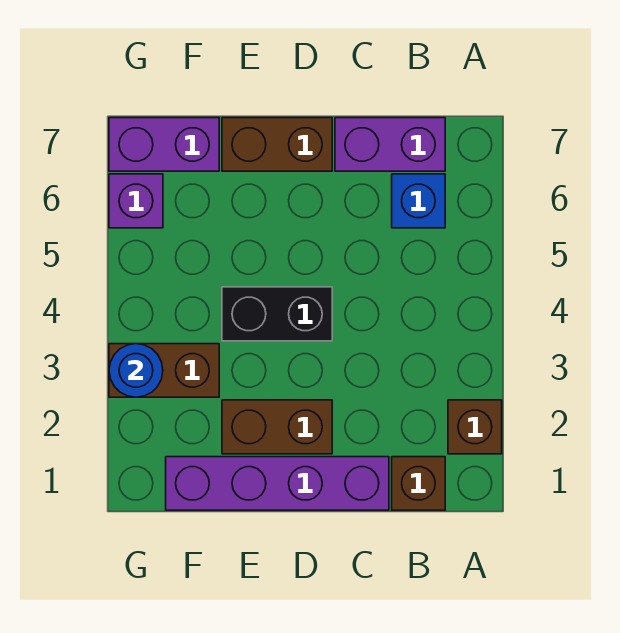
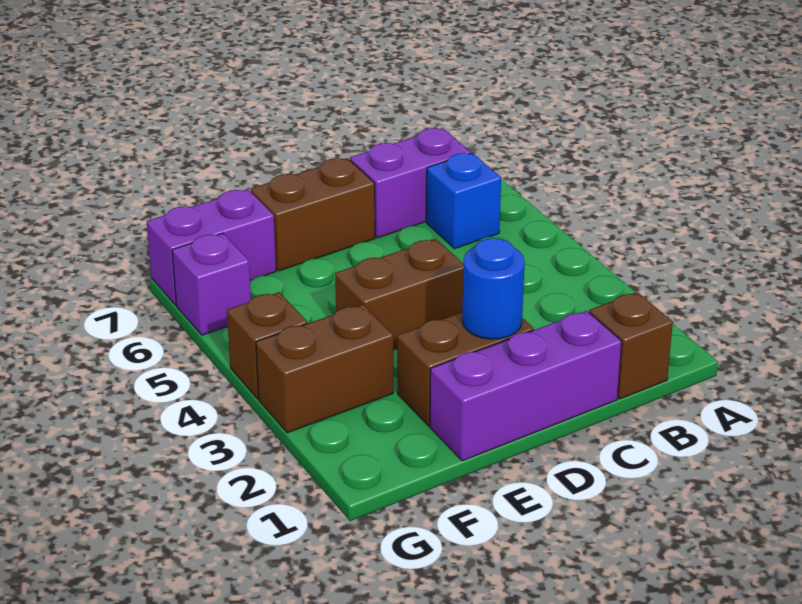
brown 1x1 brick [448,400,502,454] -> brown 1x1 brick moved to [227,292,307,399]
purple 1x4 brick [166,457,389,510] -> purple 1x3 brick [430,311,622,461]
black 1x2 brick [222,287,332,341] -> brown 1x2 brick [335,239,464,350]
blue 1x1 round brick [109,344,163,397] -> blue 1x1 round brick moved to [462,238,525,339]

